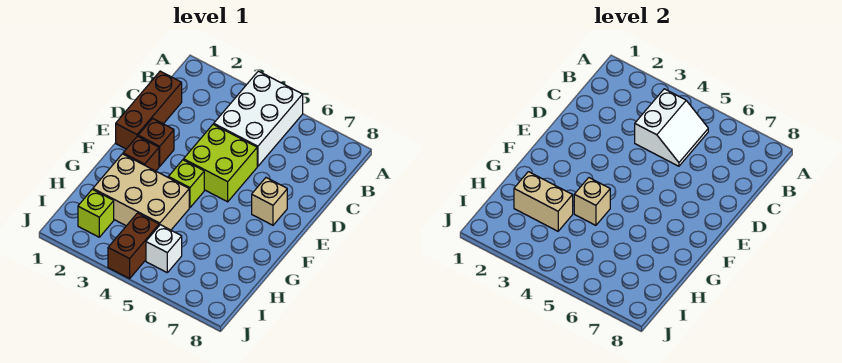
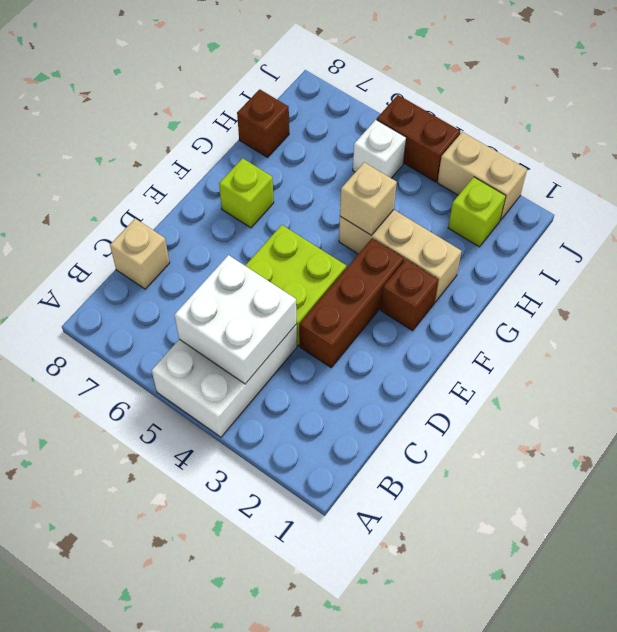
white 2x2 slope [635,89,708,166] -> white 2x2 brick [175,255,296,384]
brown 1x3 brick [116,71,182,149] -> brown 1x3 brick moved to [299,238,404,368]
brown 1x1 brick [138,118,174,166] -> brown 1x1 brick moved to [237,89,289,157]
tan 1x1 brick [252,178,287,225] -> tan 1x1 brick moved to [110,219,170,289]
lime 1x1 brick [168,160,204,208] -> lime 1x1 brick moved to [219,158,274,228]
tan 2x3 brick [93,154,189,230] -> tan 1x3 brick [339,210,462,302]
tan 1x2 brick [514,172,573,231] -> tan 1x2 brick moved to [437,132,527,220]
brown 1x2 brick [108,213,159,279] -> brown 1x2 brick turned to [377,95,461,182]

